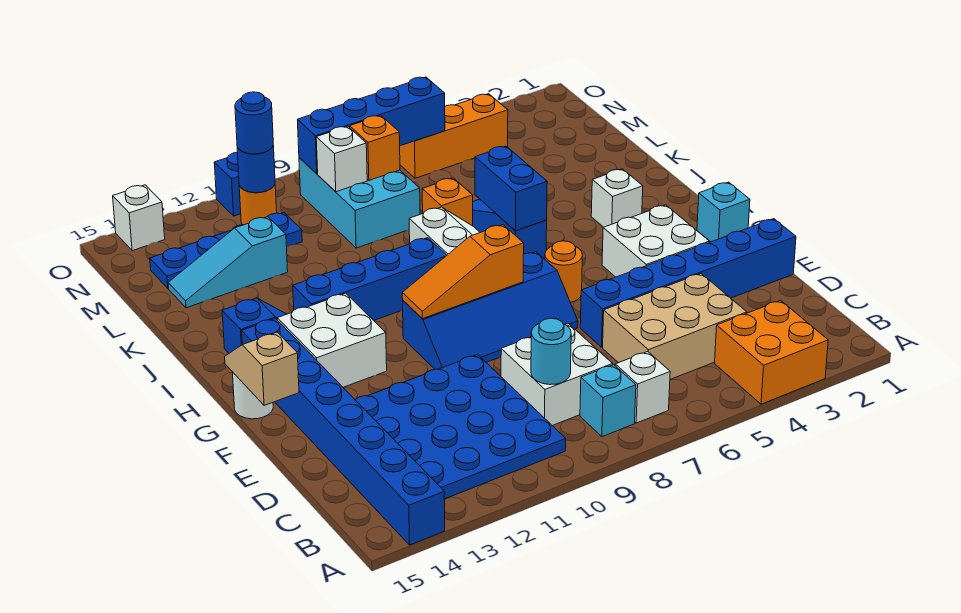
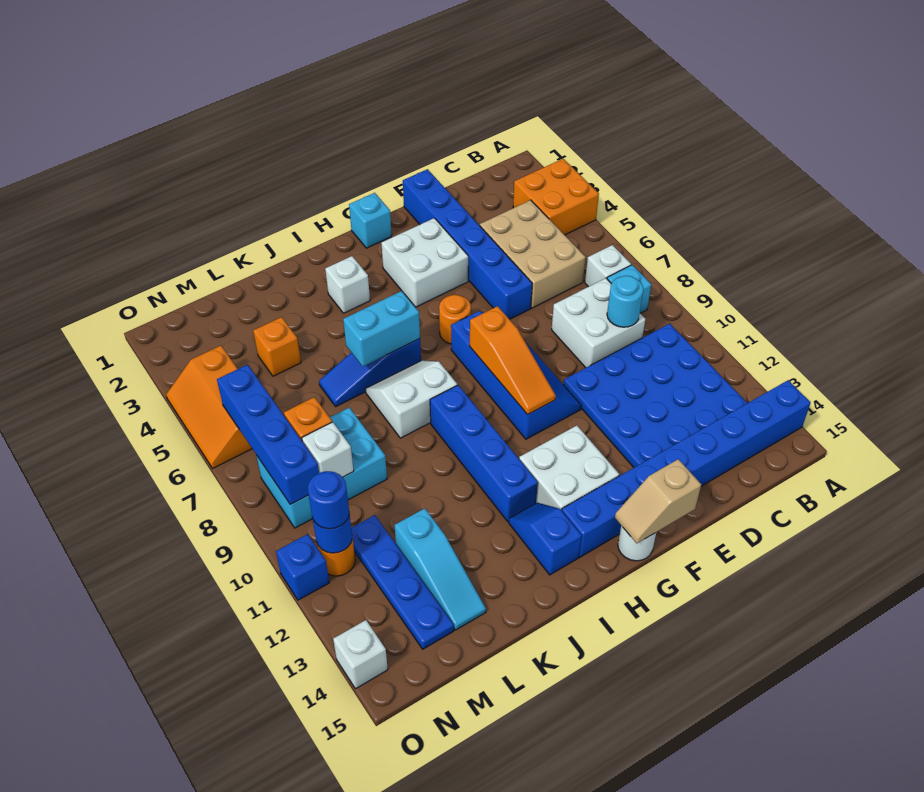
blue 1x2 brick [475,146,547,231] -> cyan 1x2 brick [343,291,420,366]
orange 1x1 brick [422,178,473,226] -> orange 1x1 brick moved to [253,317,301,376]

